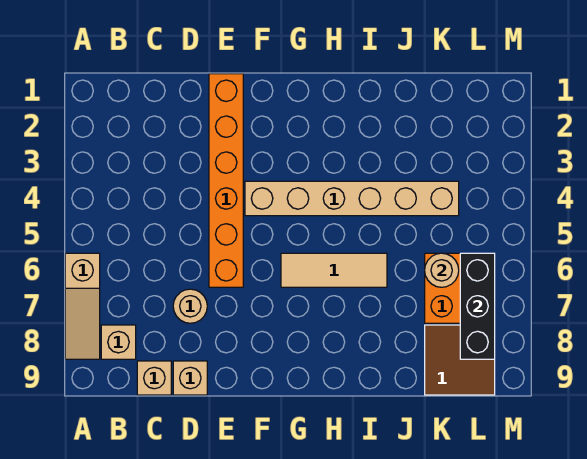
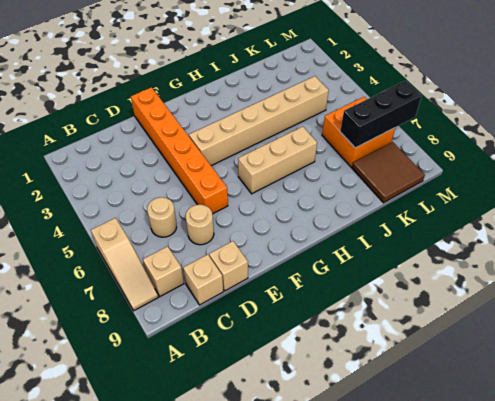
tan 1x3 tile [281,253,387,287] -> tan 1x3 brick [238,127,317,194]
tan 1x1 round brick [425,253,459,287] -> tan 1x1 round brick moved to [147,197,177,237]
black 1x3 brick [460,253,495,359] -> black 1x3 brick turned to [340,81,422,148]

